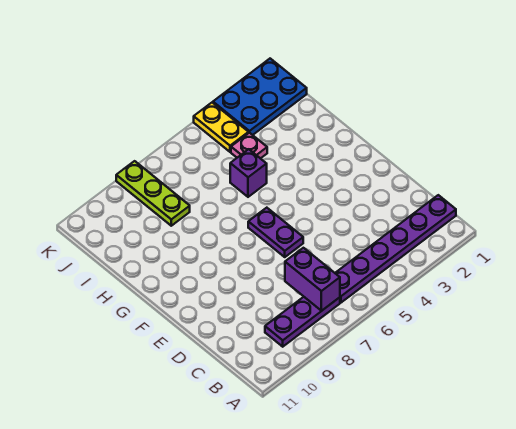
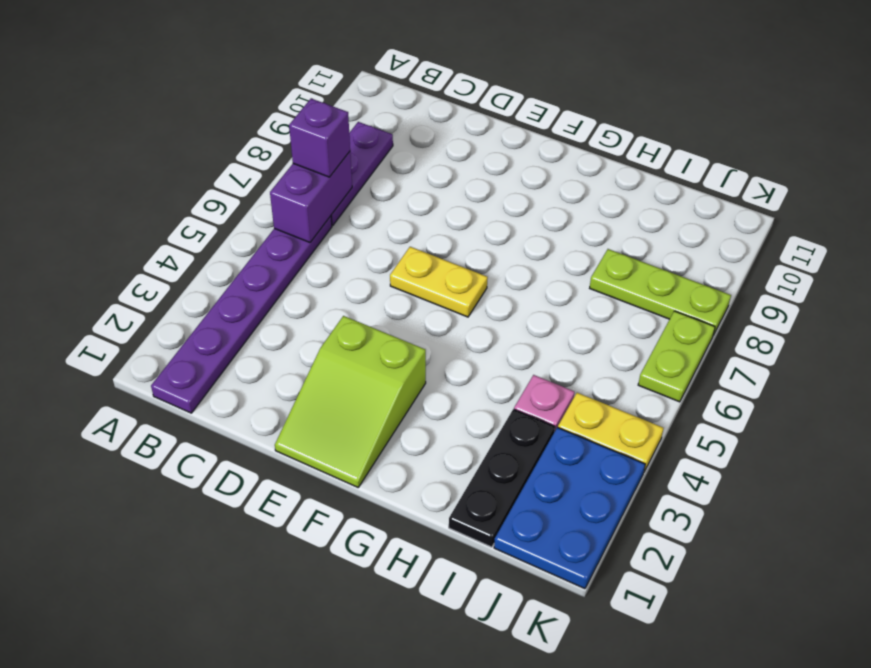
purple 1x2 brick [285,248,340,311] -> purple 1x2 brick turned to [270,152,352,242]
none -> lime 2x3 slope [275,316,426,487]
purple 1x2 plate [248,208,303,257] -> yellow 1x2 plate [390,247,488,317]
purple 1x1 brick [230,149,267,197] -> purple 1x1 brick moved to [289,99,350,177]
none -> black 1x3 plate [449,409,555,547]
none -> lime 1x2 plate [638,311,715,402]

